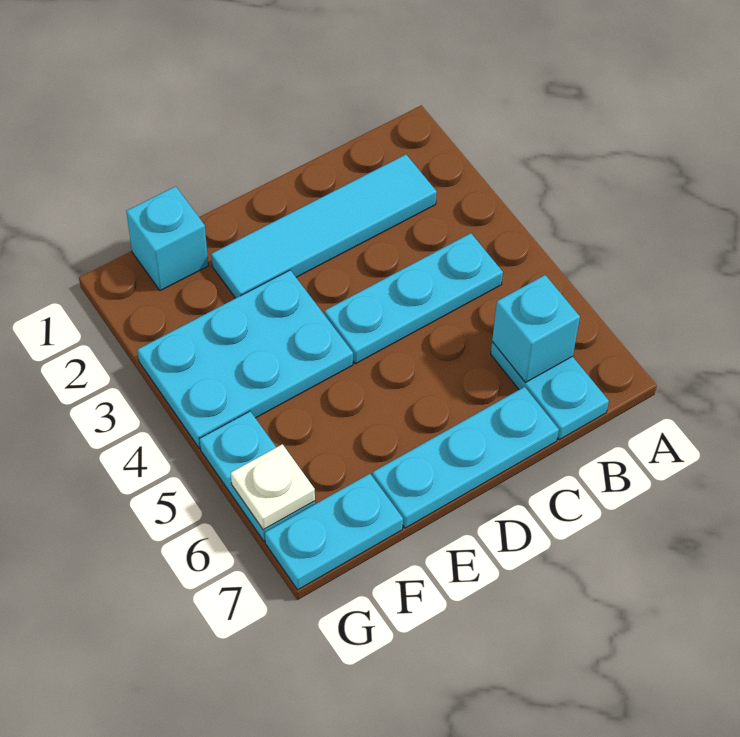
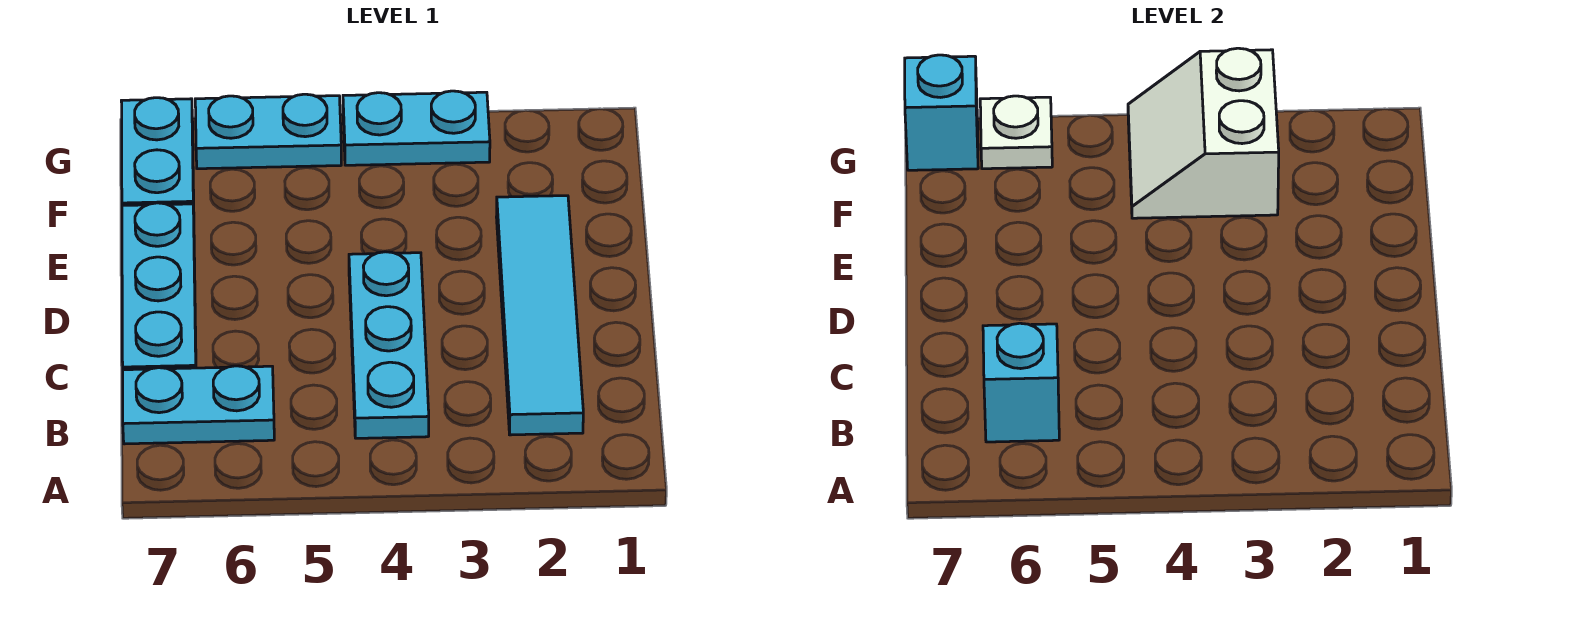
cyan 2x3 plate [137,270,353,448] -> cyan 1x2 plate [343,91,490,165]
cyan 1x1 brick [126,186,208,291] -> cyan 1x1 brick moved to [905,55,978,170]
none -> white 2x2 slope [1128,48,1279,218]

